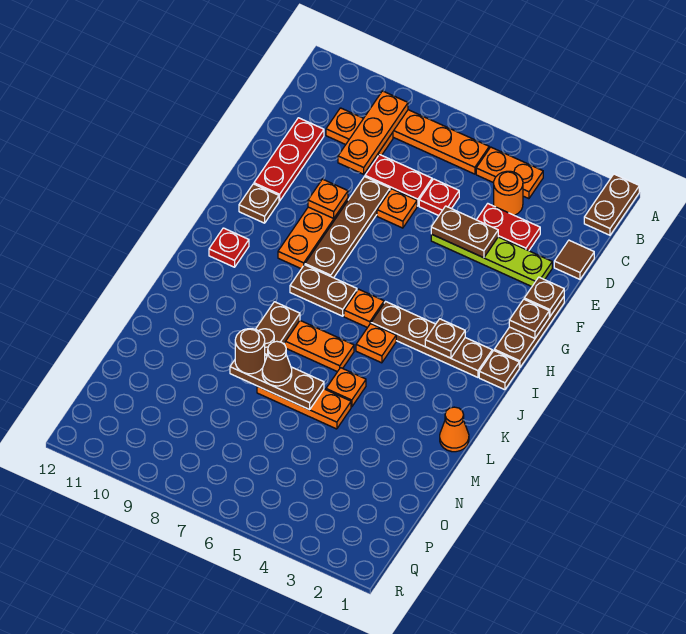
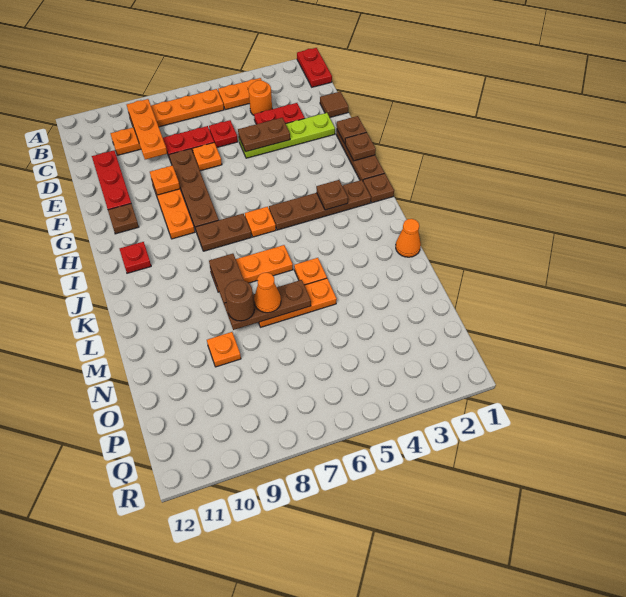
brown 1x2 plate [584,174,639,235] -> red 1x2 plate [297,48,332,87]
orange 1x1 plate [356,324,396,363] -> orange 1x1 plate moved to [207,332,241,367]
brown 1x1 cone [262,341,292,386] -> orange 1x1 cone [254,273,281,313]

